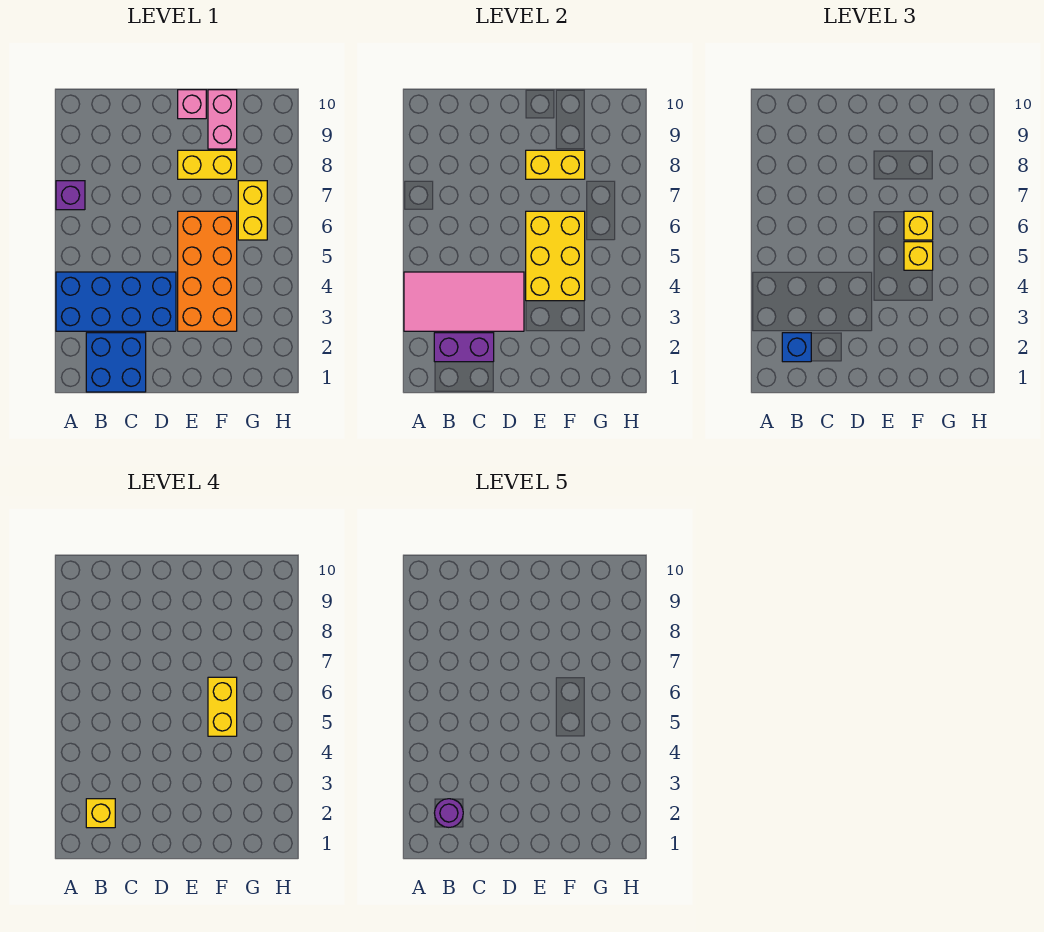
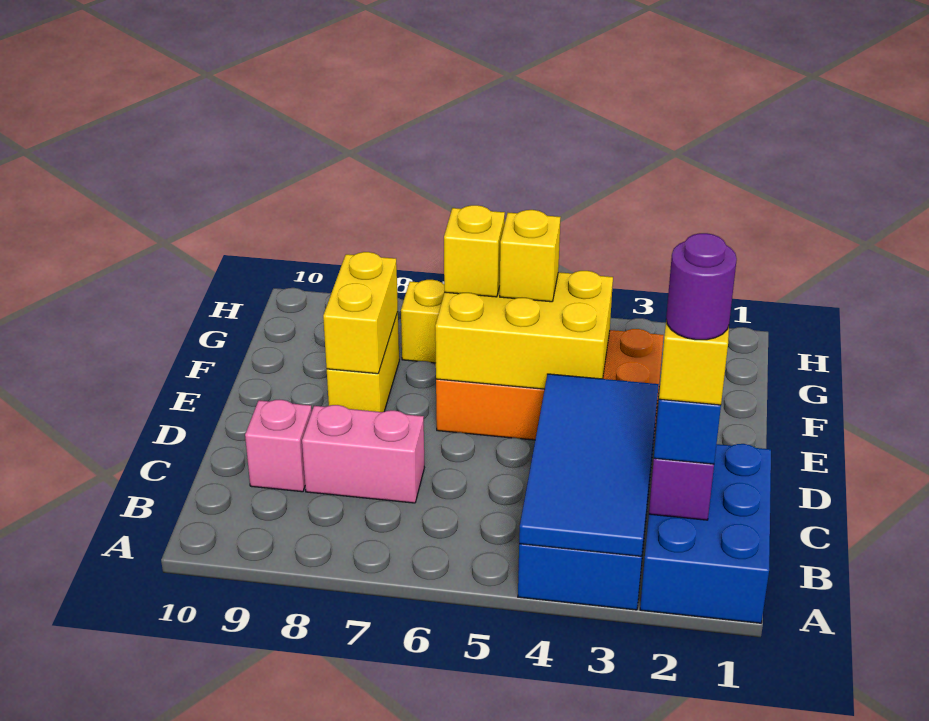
pink 2x4 tile [404,272,524,331] -> blue 2x4 tile [519,374,659,556]
purple 1x1 brick [56,181,85,210] -> none
blue 2x2 brick [86,333,146,392] -> blue 2x3 brick [640,444,771,623]
pink 1x1 brick [178,90,206,119] -> pink 1x1 brick moved to [245,400,312,492]
yellow 1x2 brick [208,677,237,736] -> none
pink 1x2 brick [208,90,237,149] -> pink 1x2 brick moved to [302,405,424,503]

